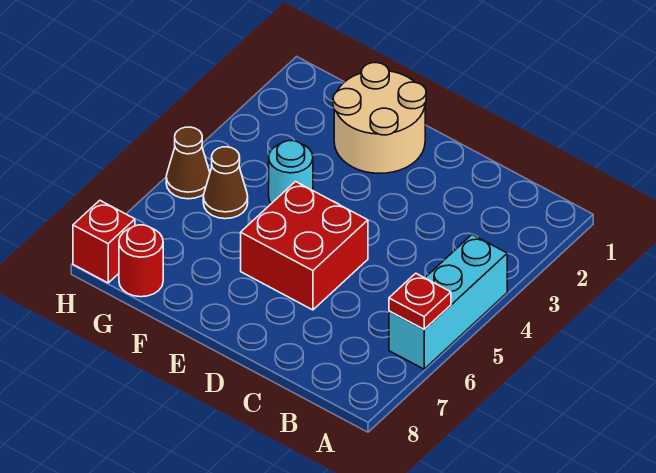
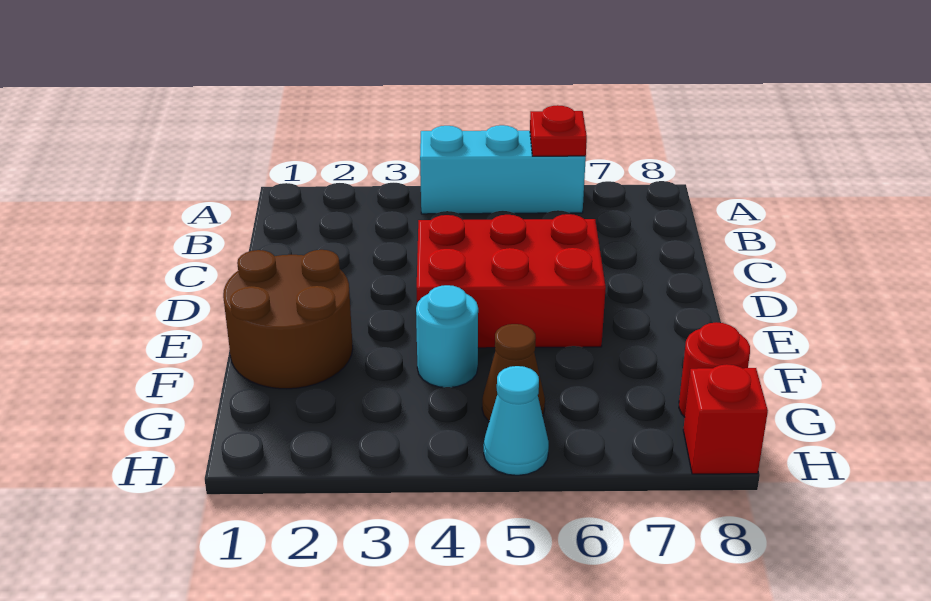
red 2x2 brick [241,182,368,310] -> red 2x3 brick [417,214,606,348]
tan 2x2 round brick [333,63,426,173] -> brown 2x2 round brick [223,250,353,389]
brown 1x1 cone [166,127,210,199] -> cyan 1x1 cone [484,366,549,475]

